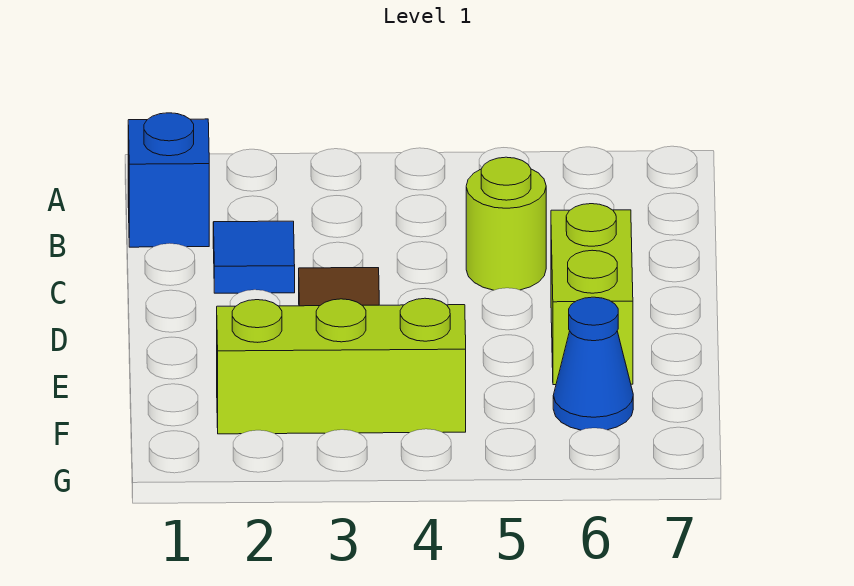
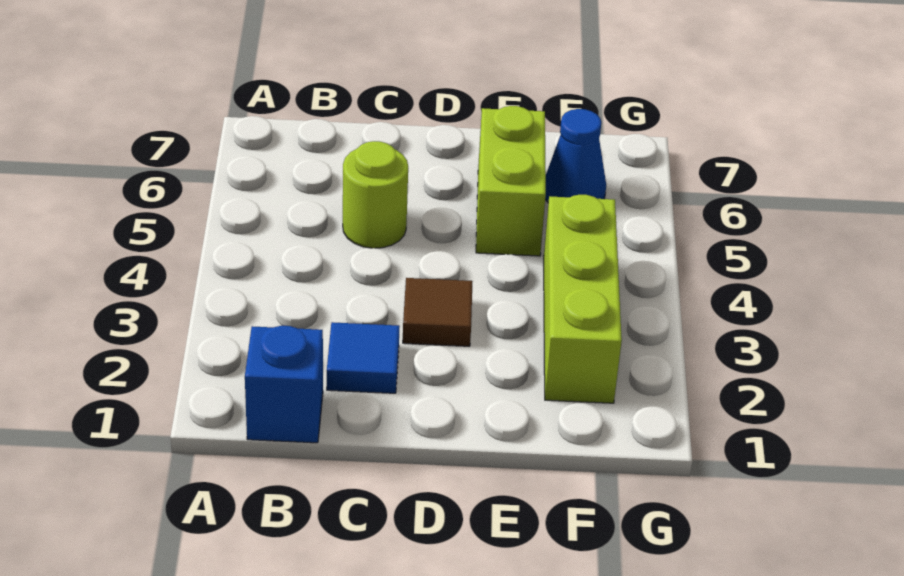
lime 1x2 brick [551,204,633,385] -> lime 1x2 brick turned to [476,106,546,256]

